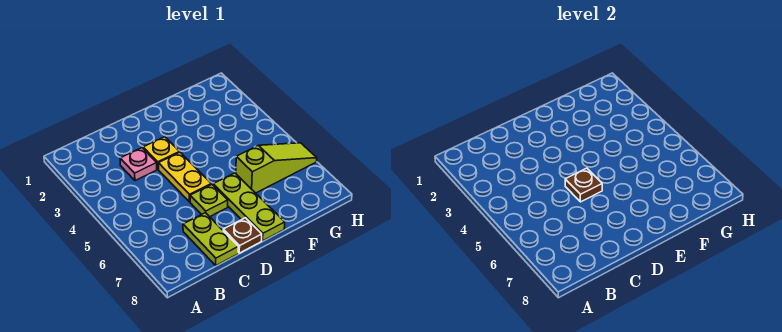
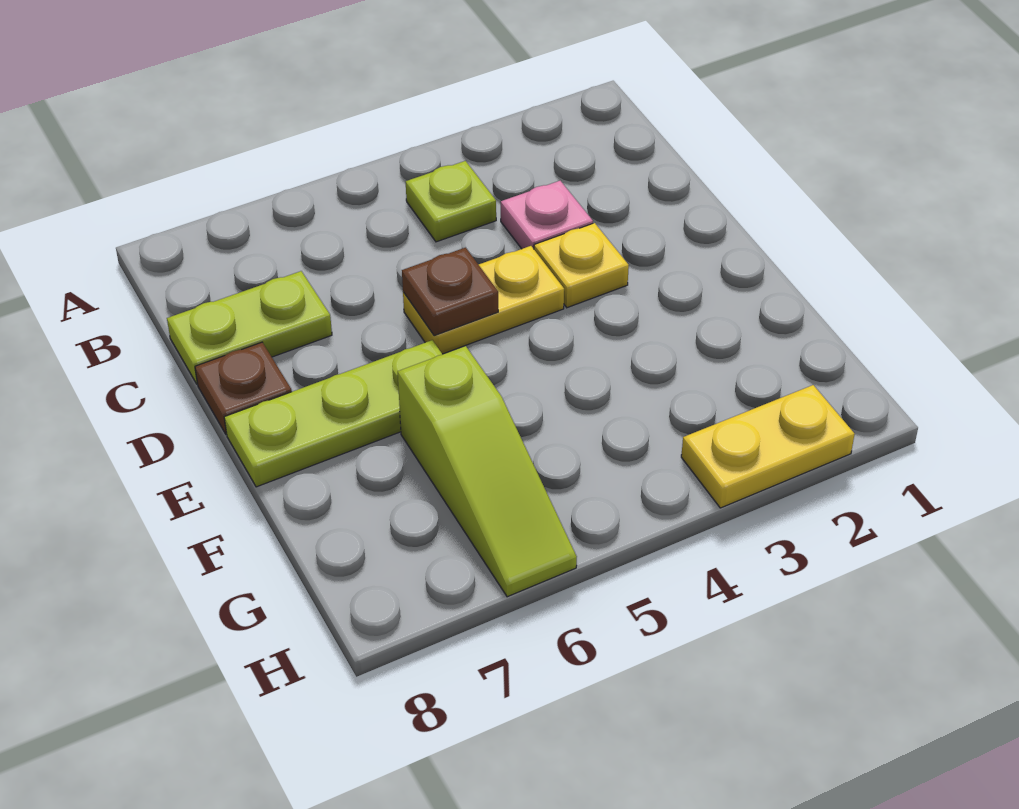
lime 1x1 plate [190,184,228,217] -> lime 1x1 plate moved to [406,161,496,242]
none -> yellow 1x2 plate [681,385,855,508]

